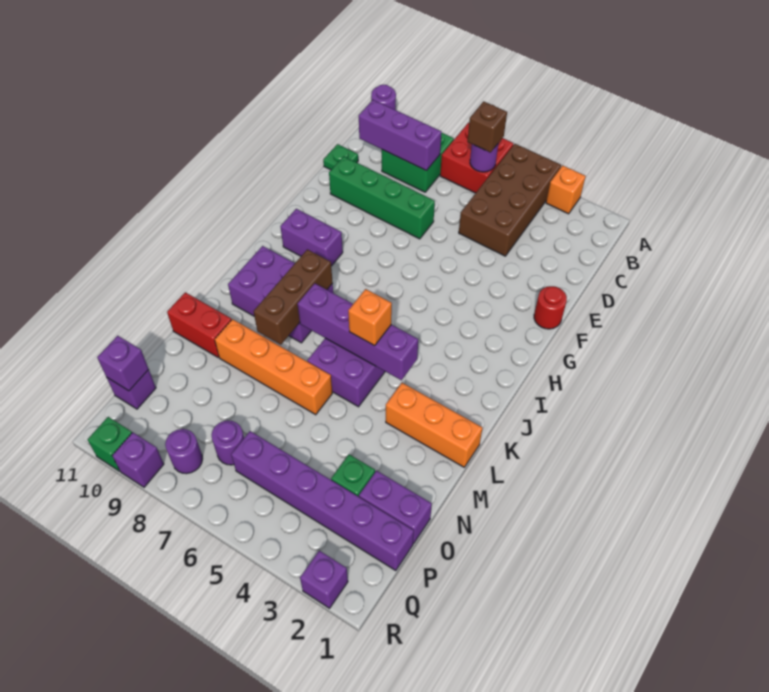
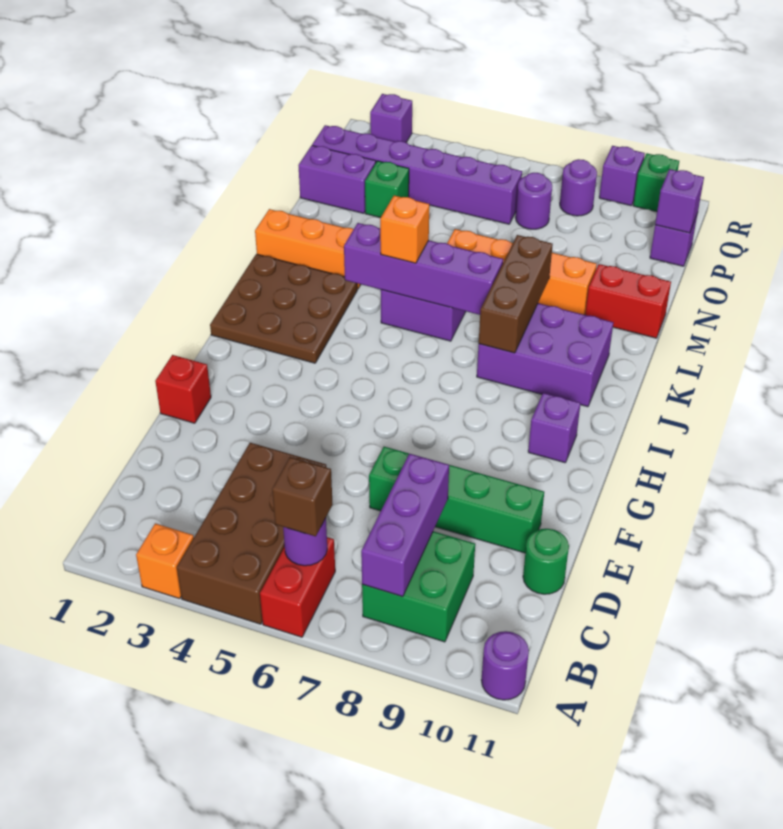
red 2x2 brick [440,123,513,193] -> red 1x2 brick [260,537,335,637]
purple 1x3 brick [359,100,441,171] -> purple 1x3 brick turned to [361,454,449,597]
green 1x1 plate [323,144,358,170] -> green 1x1 round brick [523,529,569,594]
red 1x1 round brick [534,286,567,329] -> red 1x1 brick [155,355,211,423]
purple 1x2 brick [280,209,343,266] -> purple 1x1 brick [528,393,581,463]
none -> brown 3x3 plate [210,254,357,363]

